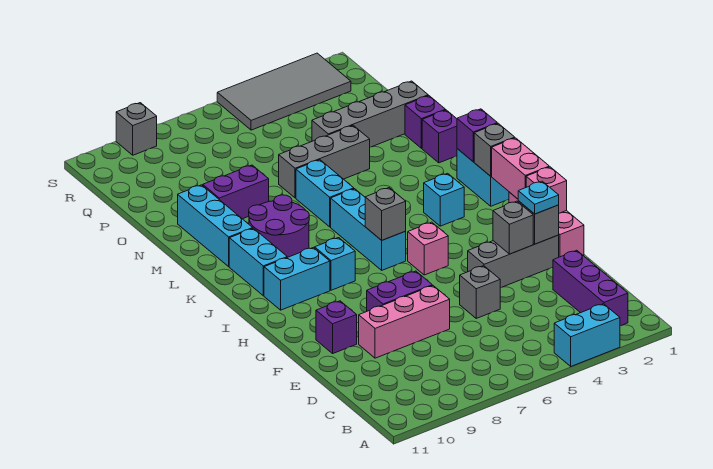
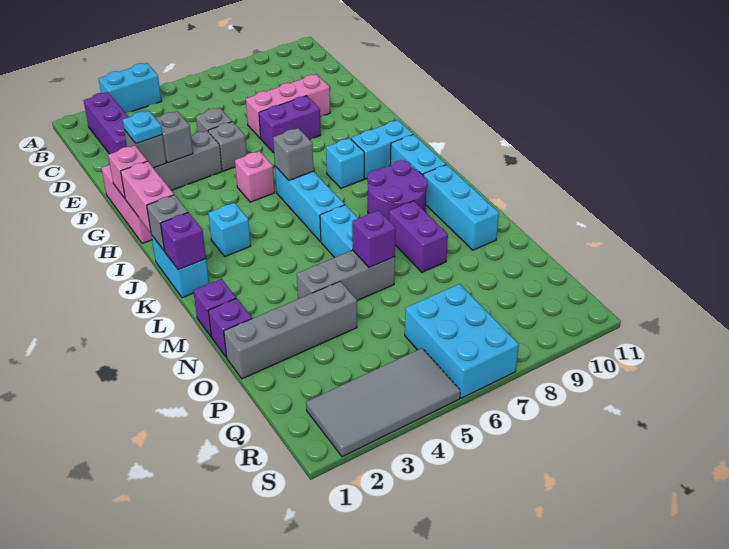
purple 1x1 brick [316,301,357,353] -> purple 1x1 brick moved to [352,210,396,267]
purple 1x2 brick [203,165,269,219] -> purple 1x2 brick turned to [389,201,448,272]
none -> cyan 2x3 brick [405,284,519,398]
grey 1x1 brick [116,103,157,155] -> grey 1x1 brick moved to [208,122,247,171]

